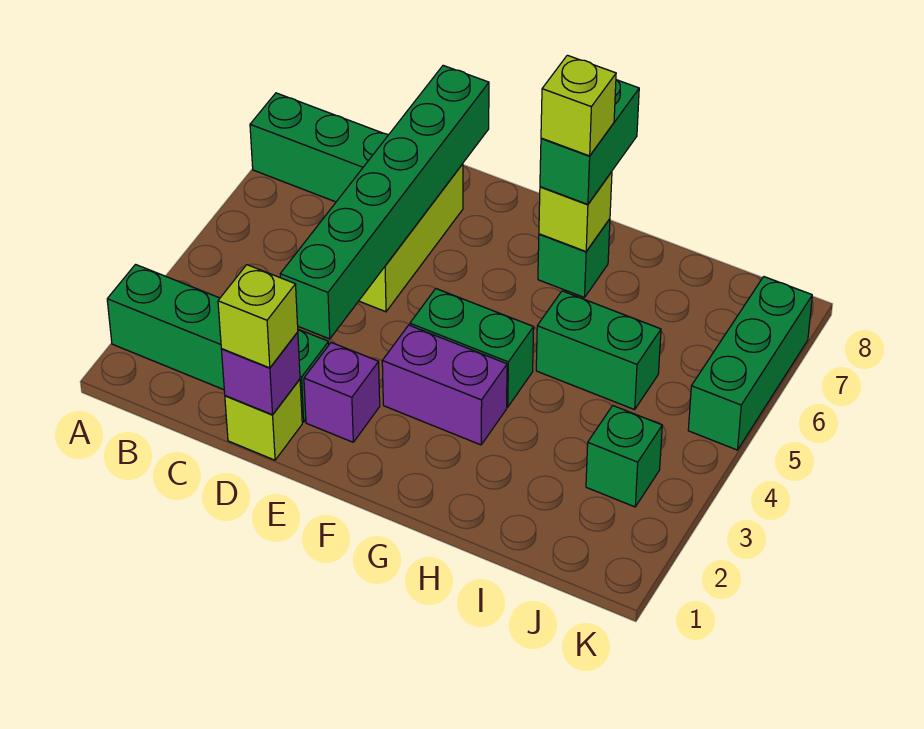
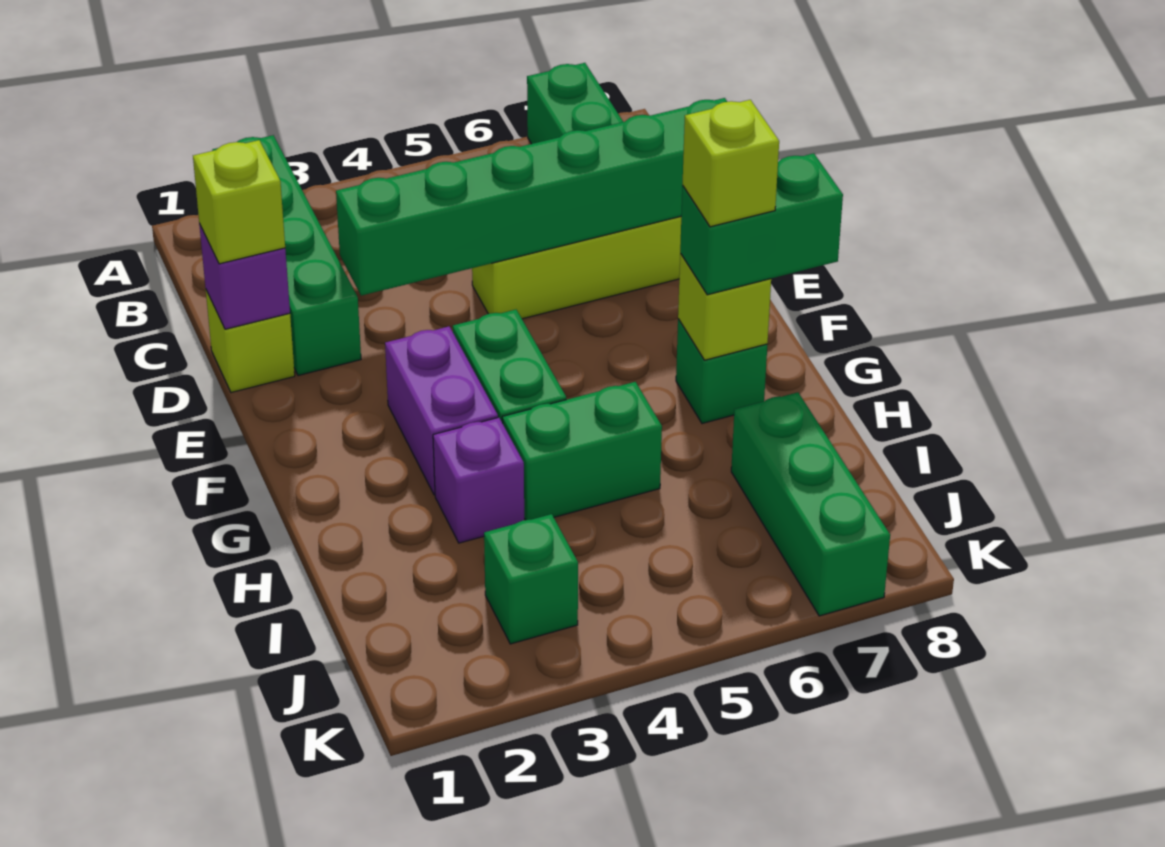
purple 1x1 brick [304,343,380,442] -> purple 1x1 brick moved to [433,417,524,543]
green 1x2 brick [536,291,661,410] -> green 1x2 brick turned to [502,382,662,520]
green 1x3 brick [688,277,812,450] -> green 1x3 brick turned to [731,392,890,616]

